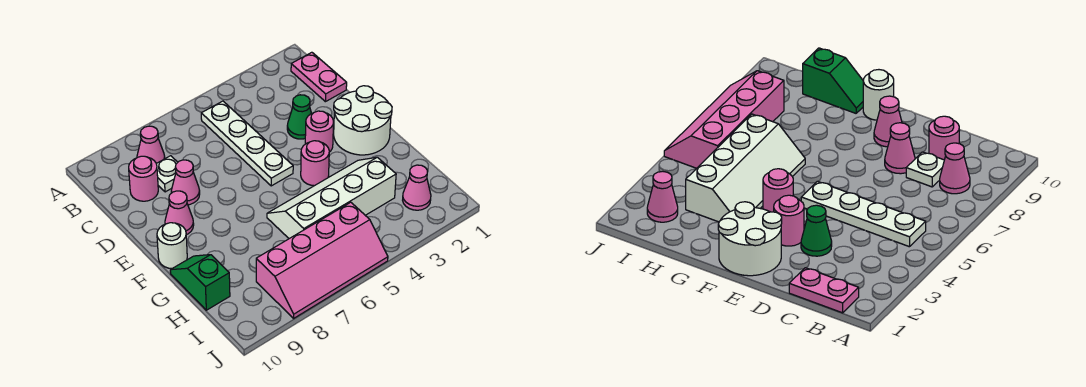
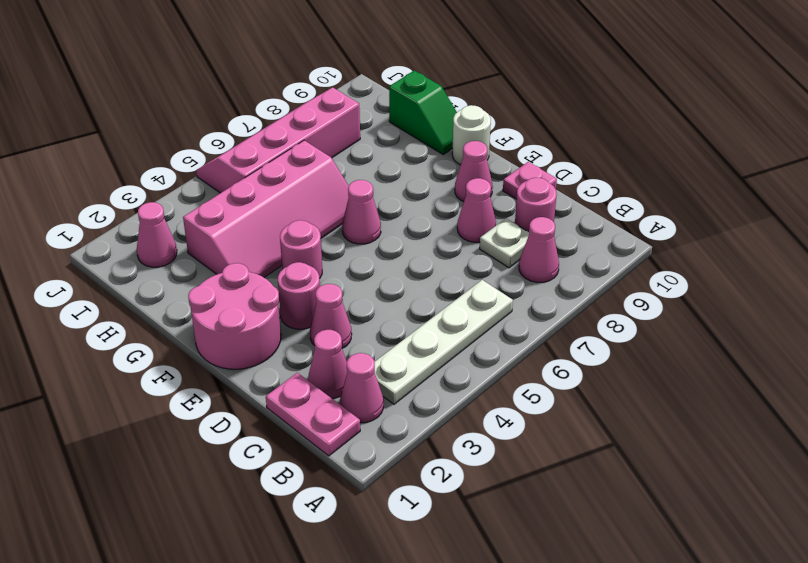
none -> pink 1x1 cone [340,353,383,423]
white 1x4 plate [201,101,293,186] -> white 1x4 plate turned to [374,280,513,404]
none -> pink 1x1 cone [309,330,347,399]
green 1x1 cone [287,95,311,139] -> pink 1x1 cone [310,284,352,348]
none -> pink 1x1 plate [503,162,557,199]
white 2x2 round brick [334,86,392,155] -> pink 2x2 round brick [188,263,281,369]
none -> pink 1x1 cone [342,180,381,244]
white 2x4 slope [267,157,396,239] -> pink 2x4 slope [183,140,349,277]

